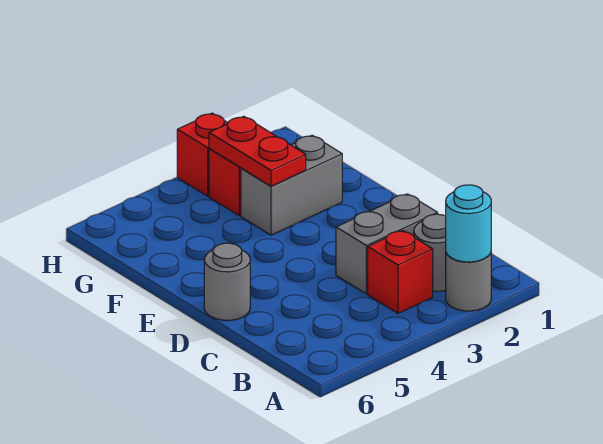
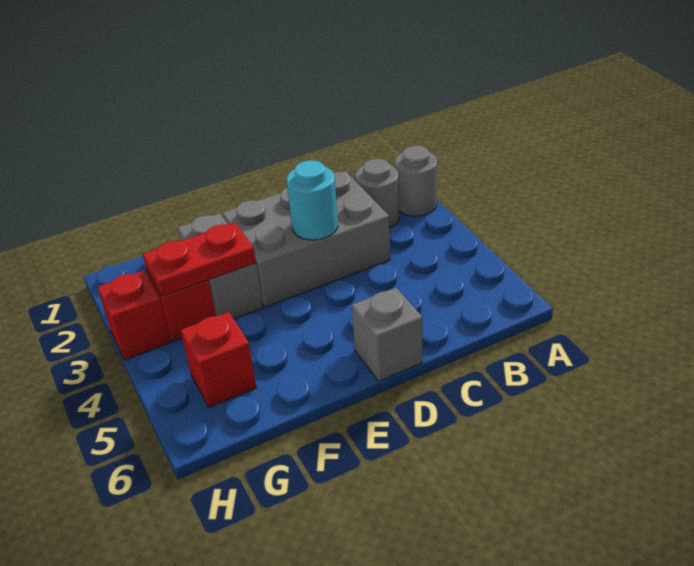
cyan 1x1 round brick [446,185,491,262] -> cyan 1x1 round brick moved to [287,160,338,240]
red 1x1 brick [368,231,433,313] -> red 1x1 brick moved to [181,312,256,407]
grey 1x2 brick [336,194,438,294] -> grey 2x3 brick [222,171,390,307]
grey 1x1 round brick [204,243,250,320] -> grey 1x1 brick [352,288,422,381]

